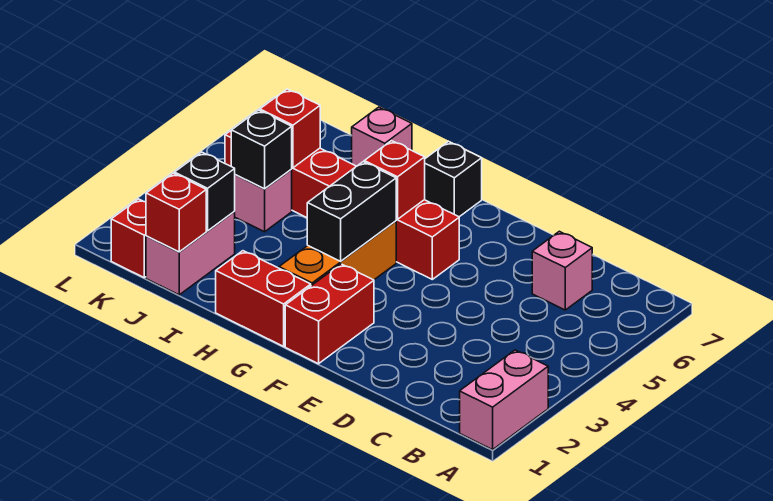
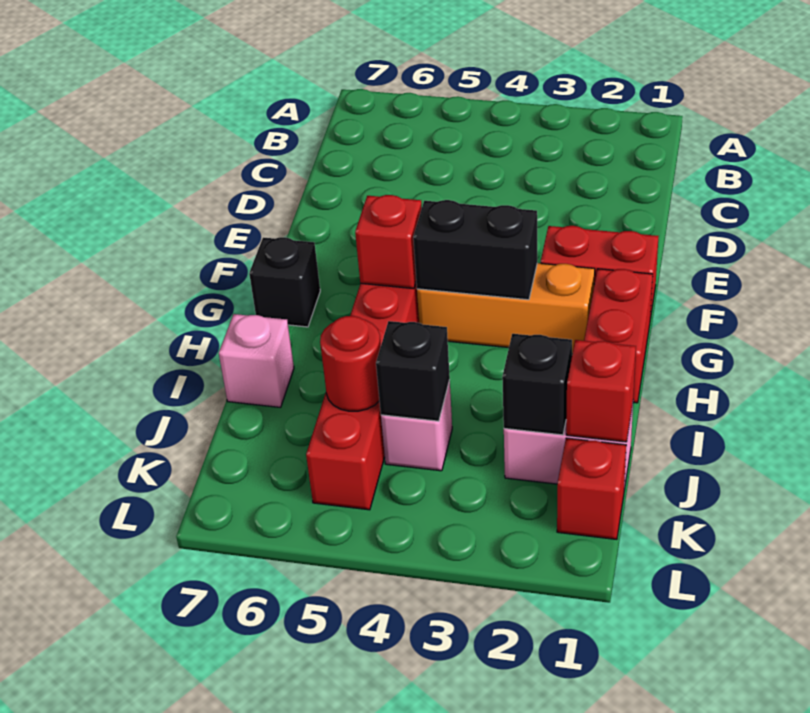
pink 1x2 brick [460,350,548,450] -> none
pink 1x1 brick [532,231,592,310] -> none
red 1x1 brick [260,89,320,168] -> red 1x1 round brick [320,316,381,411]

